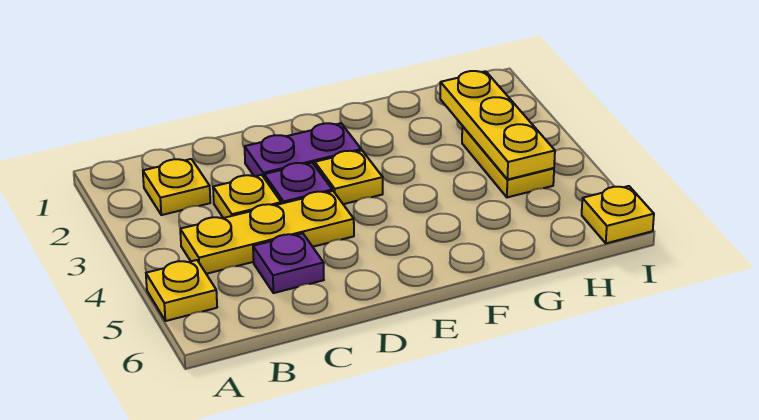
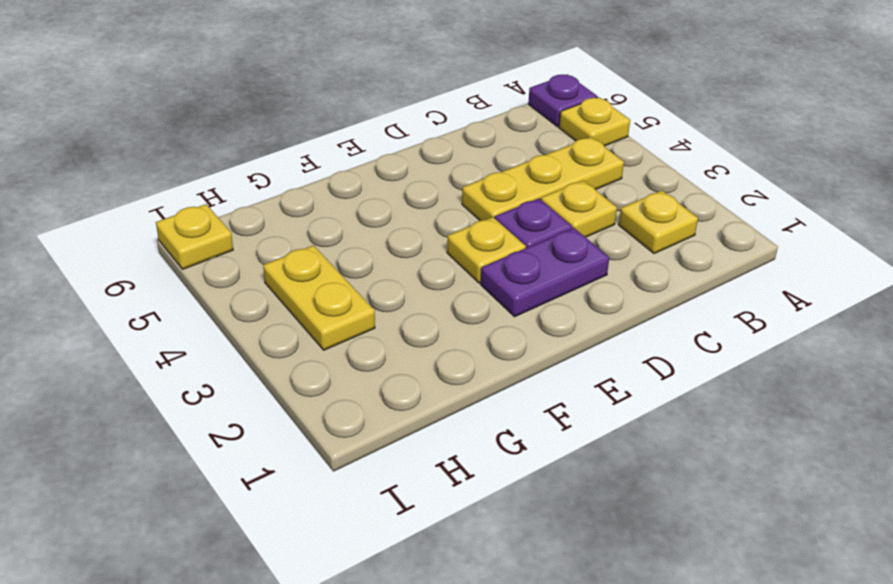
purple 1x1 plate [253,233,324,293] -> purple 1x1 plate moved to [528,74,597,127]
yellow 1x3 plate [440,71,555,180] -> none

